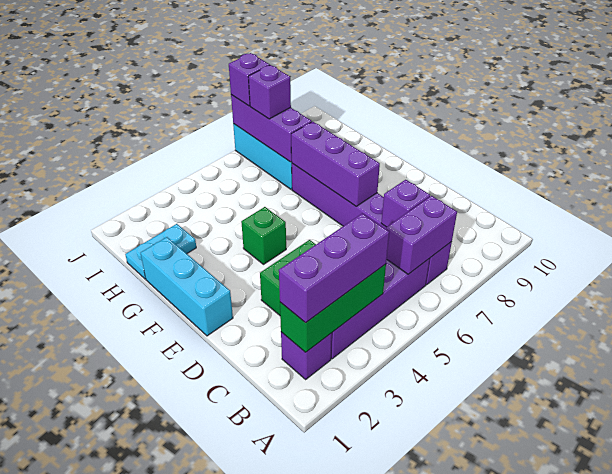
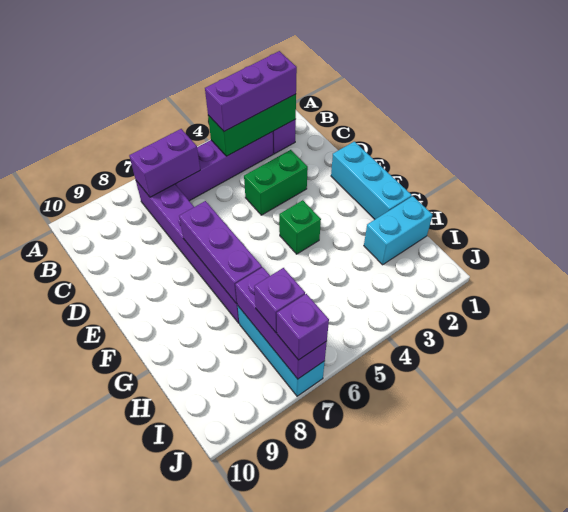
purple 1x1 brick [381,180,430,227] -> none
cyan 1x2 plate [125,224,196,279] -> cyan 1x2 brick [364,196,433,265]

